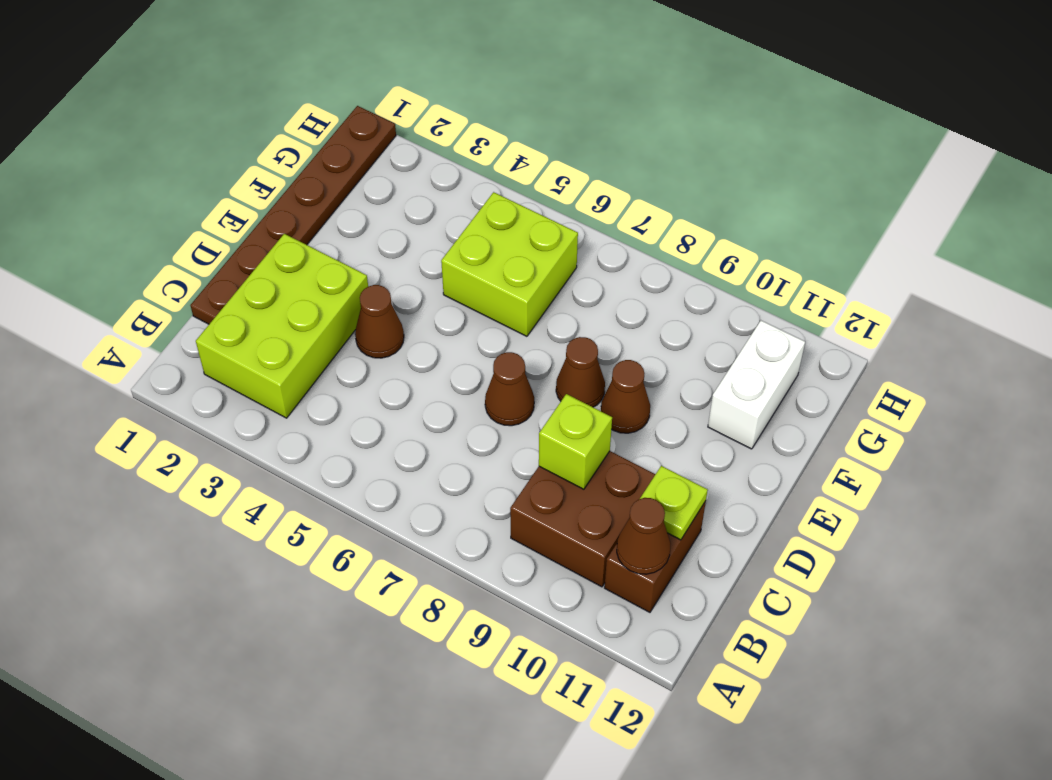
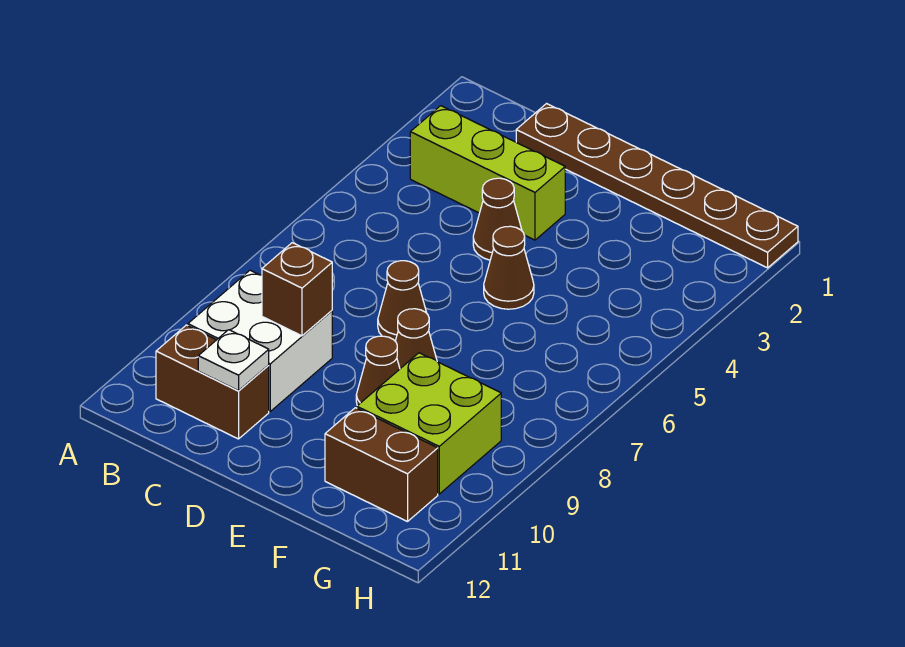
lime 2x3 brick [196,234,368,418] -> lime 1x3 brick [410,106,565,240]
brown 2x2 brick [510,451,655,587] -> white 2x2 brick [188,270,332,411]
brown 1x1 cone [617,498,671,574] -> brown 1x1 cone moved to [484,226,534,309]
lime 1x1 brick [539,394,612,489] -> brown 1x1 brick [262,243,332,336]
lime 1x1 plate [640,466,708,540] -> white 1x1 plate [198,330,269,391]
lime 2x2 brick [441,192,578,336] -> lime 2x2 brick moved to [357,353,501,494]
white 1x2 brick [708,321,805,449] -> brown 1x2 brick [325,408,438,522]

